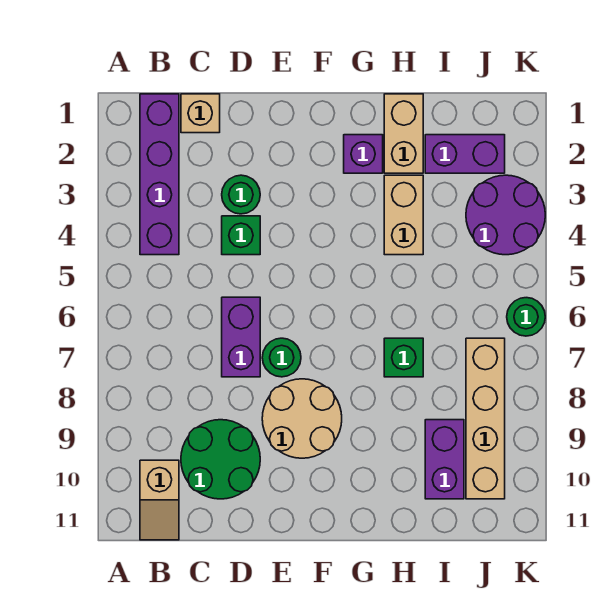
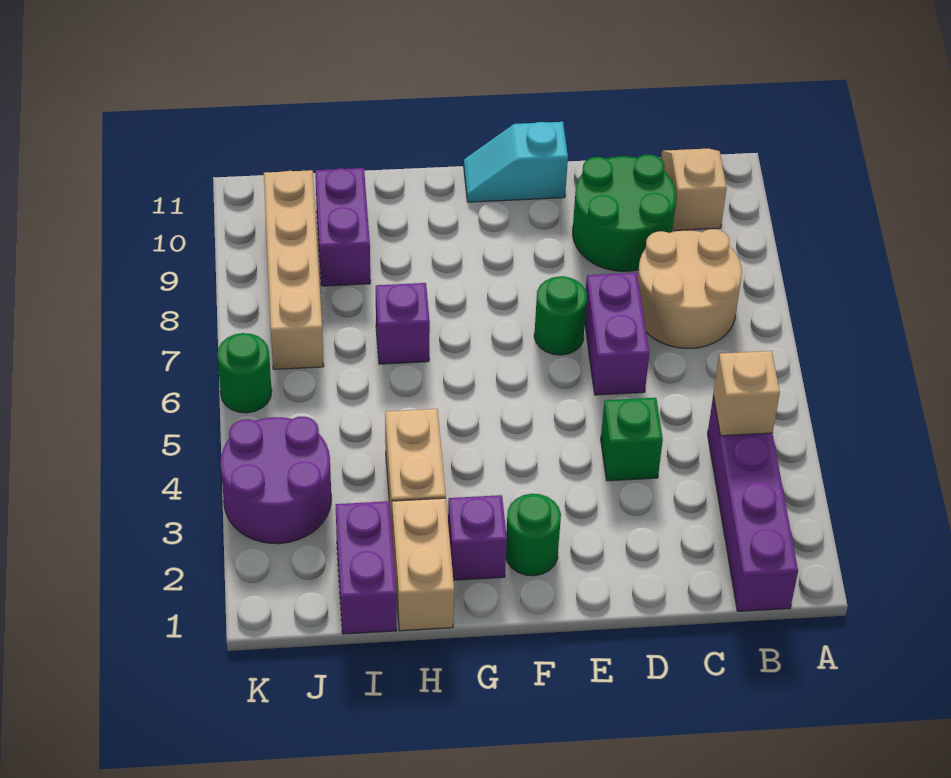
tan 1x1 brick [181,94,220,133] -> tan 1x1 brick moved to [713,351,780,436]
green 1x1 round brick [222,175,260,214] -> green 1x1 round brick moved to [506,494,561,576]
tan 2x2 round brick [262,379,342,458] -> tan 2x2 round brick moved to [638,229,742,348]
none -> cyan 1x2 slope [464,122,568,202]
green 1x1 brick [384,338,423,377] -> purple 1x1 brick [376,283,430,364]
purple 1x2 brick [425,135,505,173] -> purple 1x2 brick turned to [335,501,396,634]

